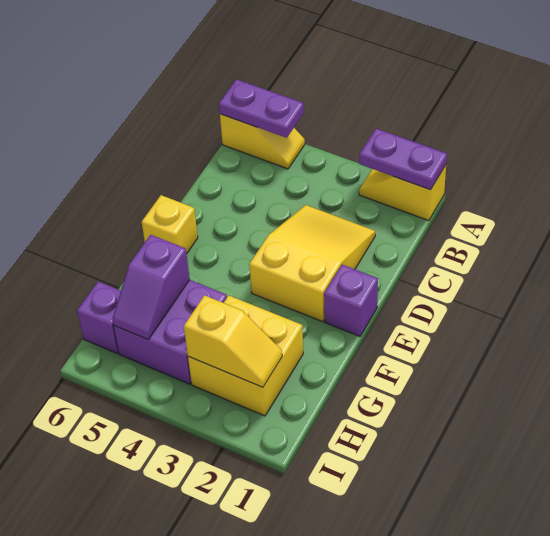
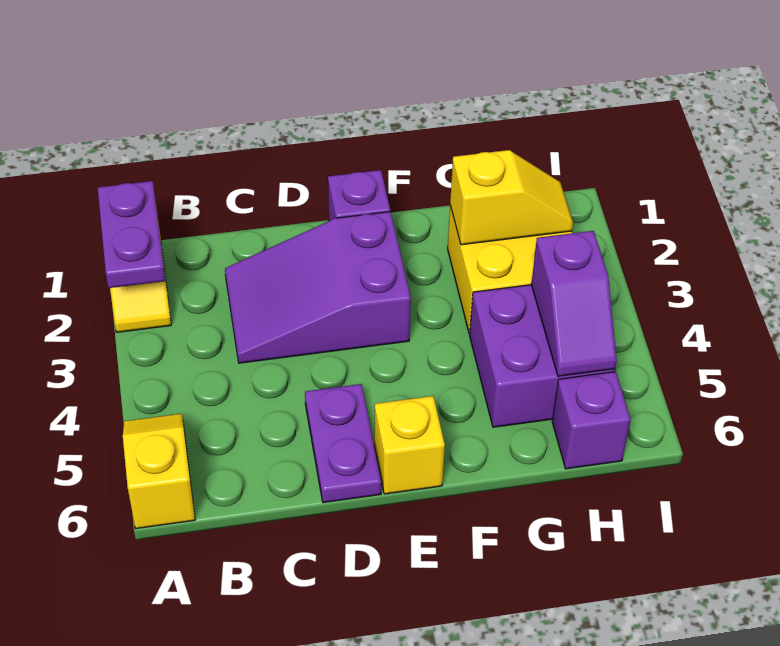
purple 1x2 plate [219,79,304,138] -> purple 1x2 plate moved to [305,384,381,503]
yellow 2x3 slope [249,205,375,322] -> purple 2x3 slope [225,212,411,363]
purple 1x2 slope [112,235,190,339] -> purple 1x2 slope turned to [531,231,617,376]
yellow 1x2 slope [184,295,282,387] -> yellow 1x2 slope turned to [450,150,573,245]

